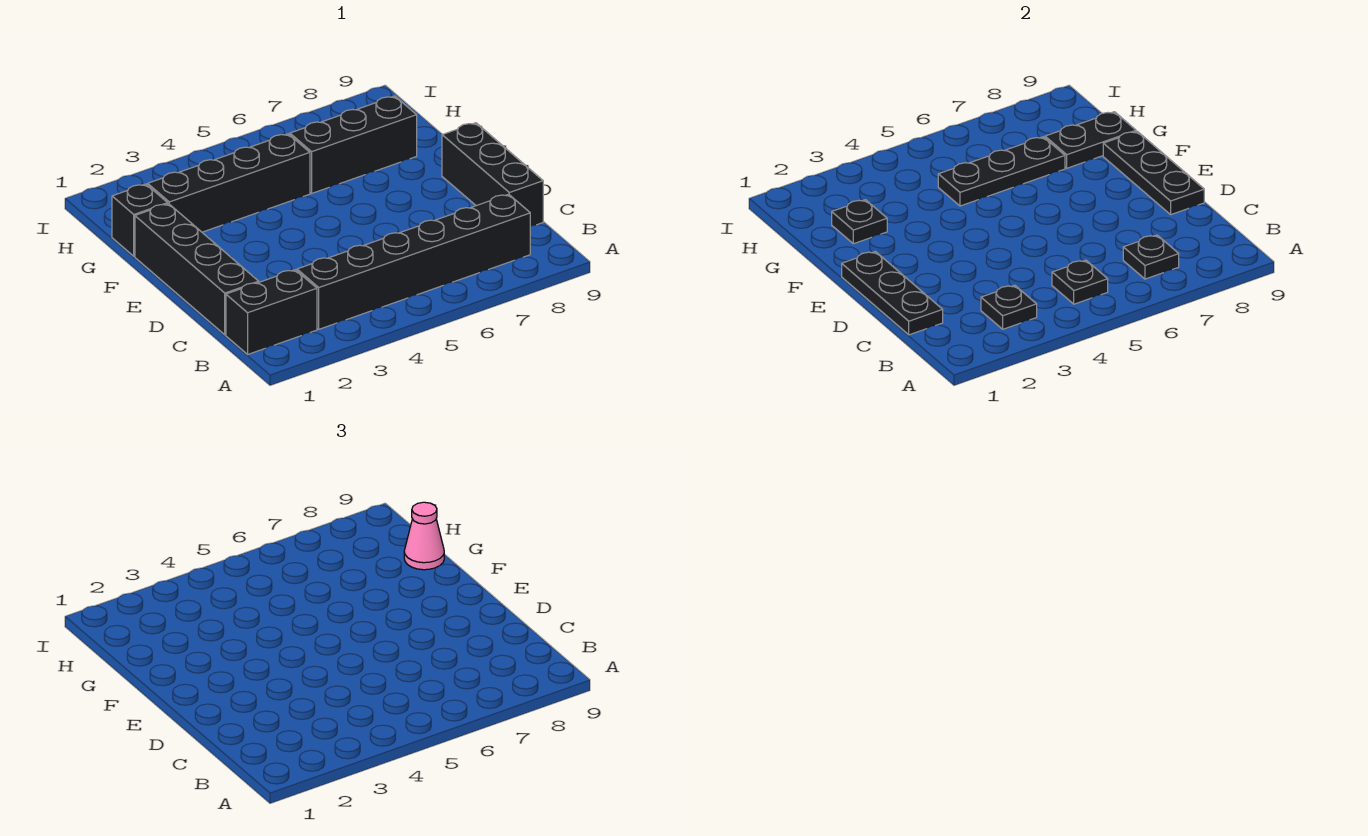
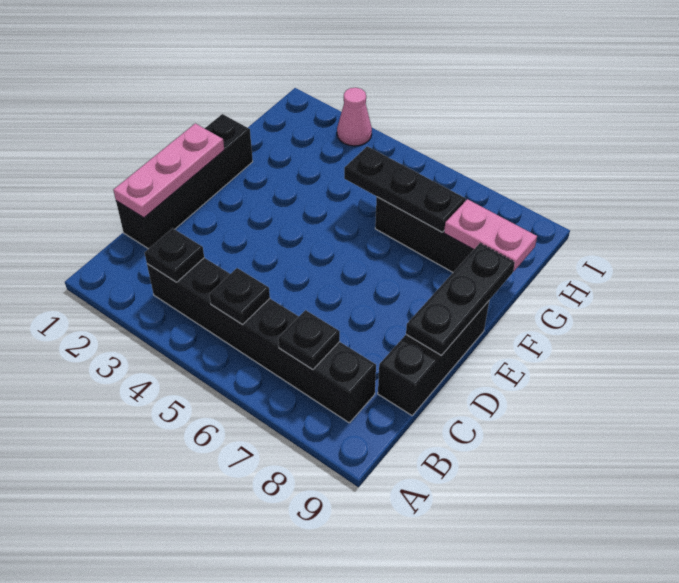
black 1x2 brick [226,270,317,354] -> none
black 1x3 plate [842,252,943,335] -> pink 1x3 plate [113,123,224,218]
black 1x1 brick [112,184,168,256] -> none
black 1x4 brick [148,134,310,232] -> none
black 1x1 plate [832,200,887,244] -> none
black 1x2 plate [1045,112,1136,168] -> pink 1x2 plate [444,199,537,271]
pink 1x1 cone [404,502,444,570] -> pink 1x1 cone moved to [337,88,372,146]

